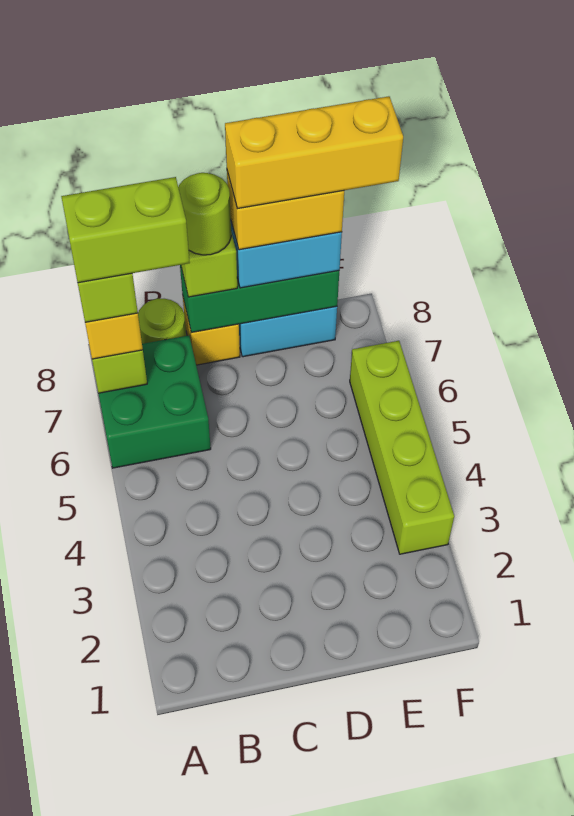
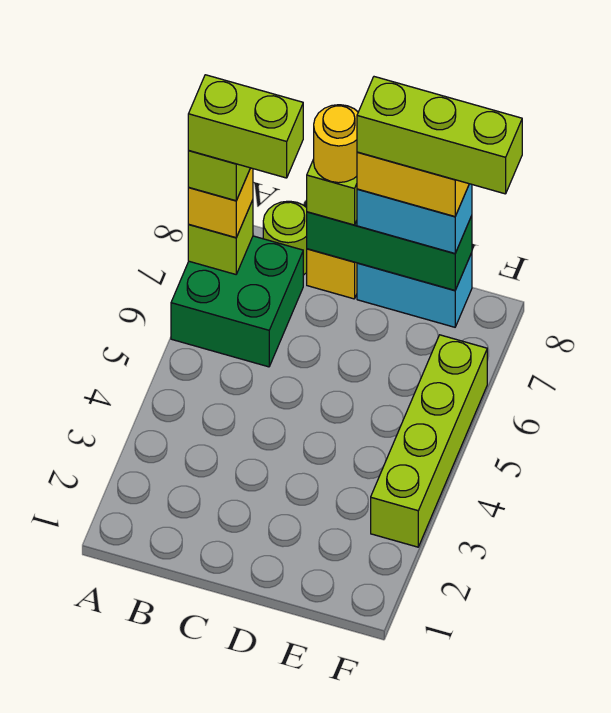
lime 1x1 round brick [178,173,231,255] -> yellow 1x1 round brick [314,105,358,183]
yellow 1x3 brick [225,96,403,209] -> lime 1x3 brick [357,77,522,194]

